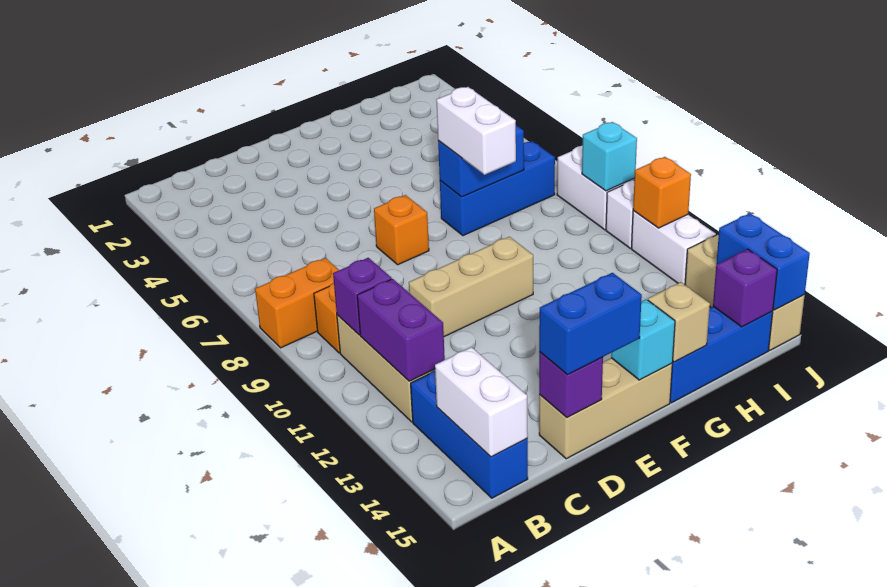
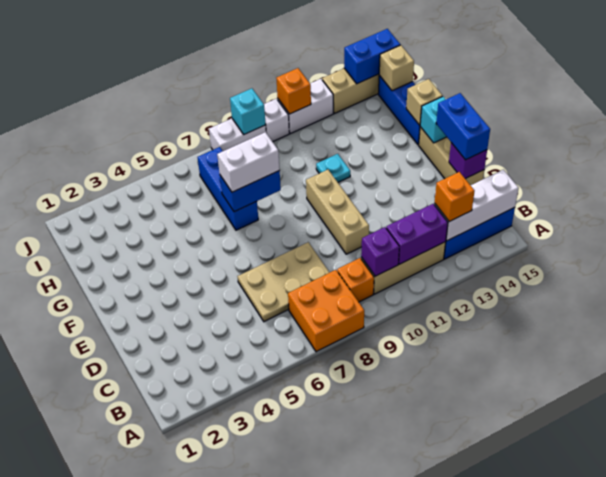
orange 1x2 brick [255,258,339,348] -> orange 2x2 brick [288,270,364,352]
white 1x2 brick [435,347,528,457] -> white 1x3 brick [434,170,519,241]
none -> tan 2x3 plate [238,242,330,322]
orange 1x1 brick [374,195,429,265] -> orange 1x1 brick moved to [435,172,474,222]
blue 1x2 brick [438,126,524,197] -> blue 1x2 brick turned to [220,171,281,212]
none -> cyan 1x1 plate [316,154,350,182]
purple 1x1 brick [713,249,777,327] -> tan 1x1 brick [379,45,414,91]

